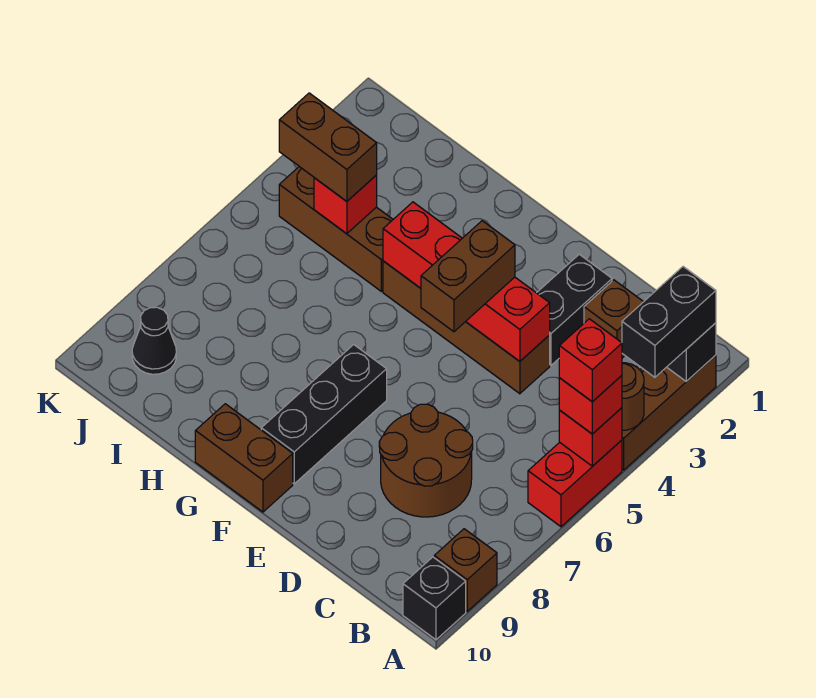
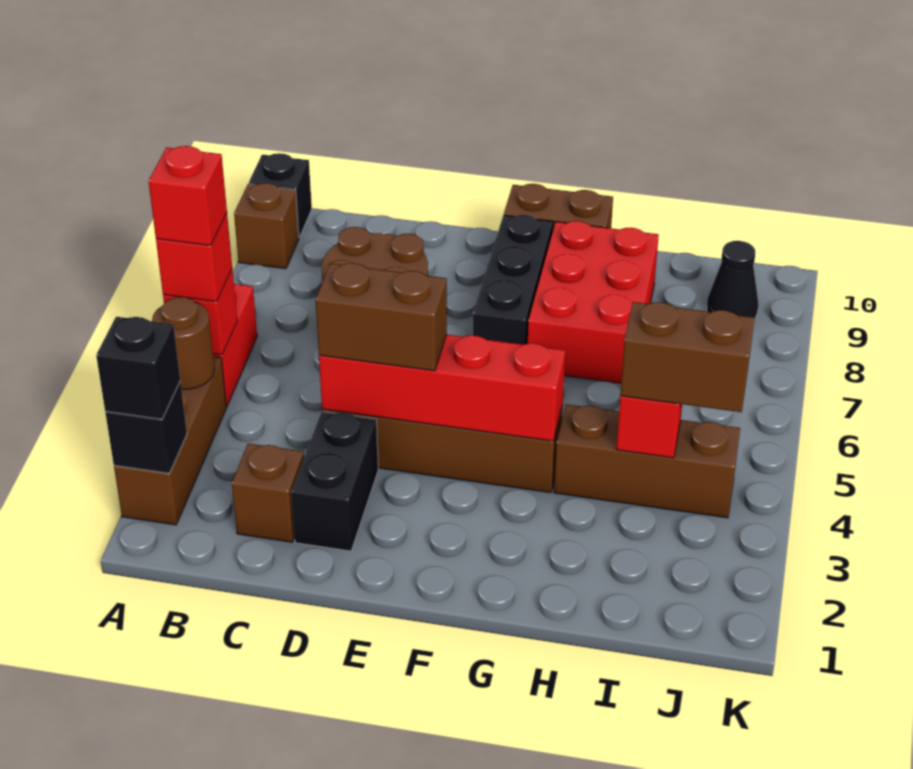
black 1x2 brick [622,267,716,377] -> black 1x1 brick [96,317,180,419]
brown 1x2 brick [421,221,515,332] -> brown 1x2 brick turned to [316,263,447,371]
none -> red 2x3 brick [528,221,659,383]

